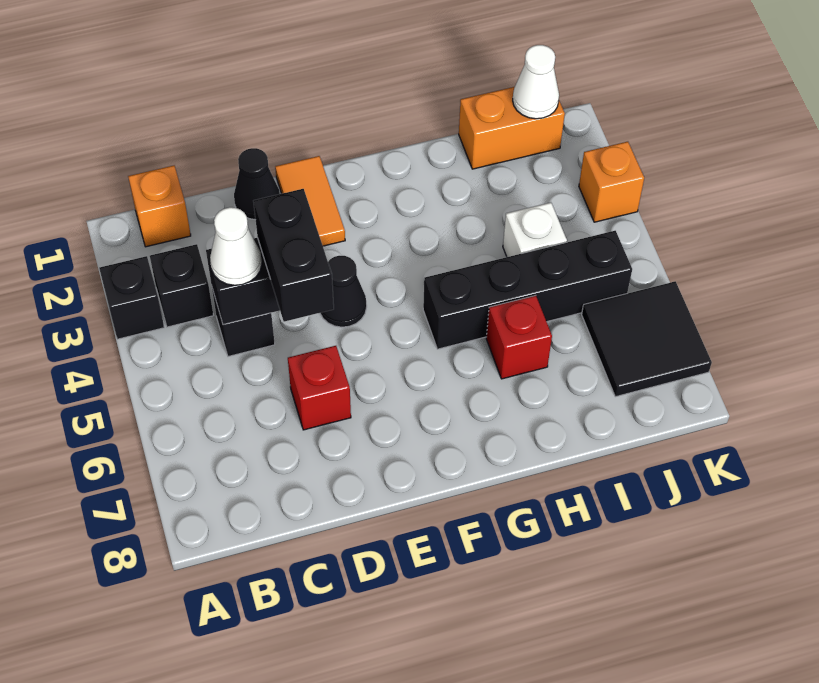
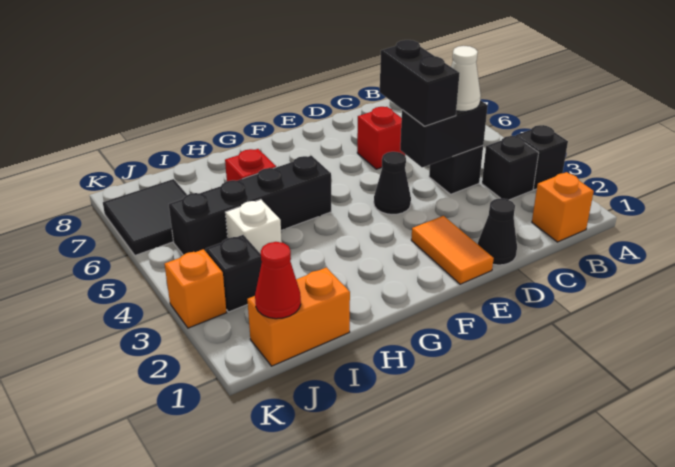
white 1x1 cone [513,45,559,119] -> red 1x1 cone [255,242,301,319]
none -> black 1x1 brick [206,235,262,312]

